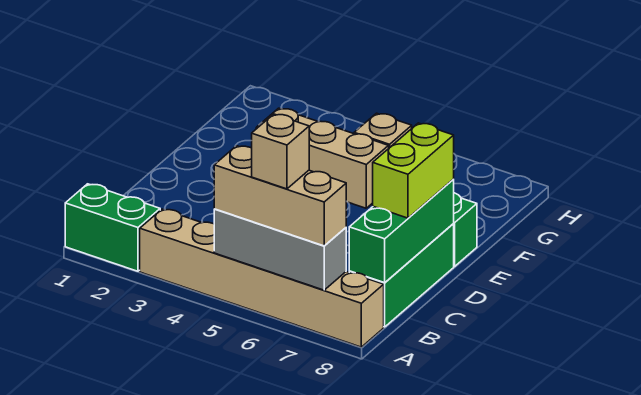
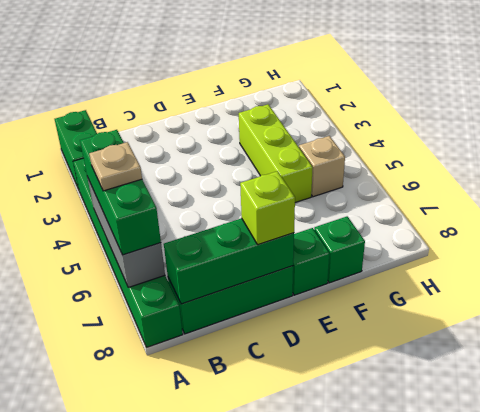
tan 1x6 brick [140,209,384,347] -> green 1x6 brick [73,158,183,347]
tan 1x3 brick [214,146,346,246] -> green 1x3 brick [80,130,161,255]
tan 1x1 brick [252,114,309,189] -> tan 1x1 plate [89,142,142,191]
lime 1x2 brick [373,123,454,218] -> lime 1x1 brick [240,171,295,245]
tan 1x3 brick [256,108,389,208] -> lime 1x3 brick [239,104,313,203]
none -> green 1x1 brick [314,216,365,283]

